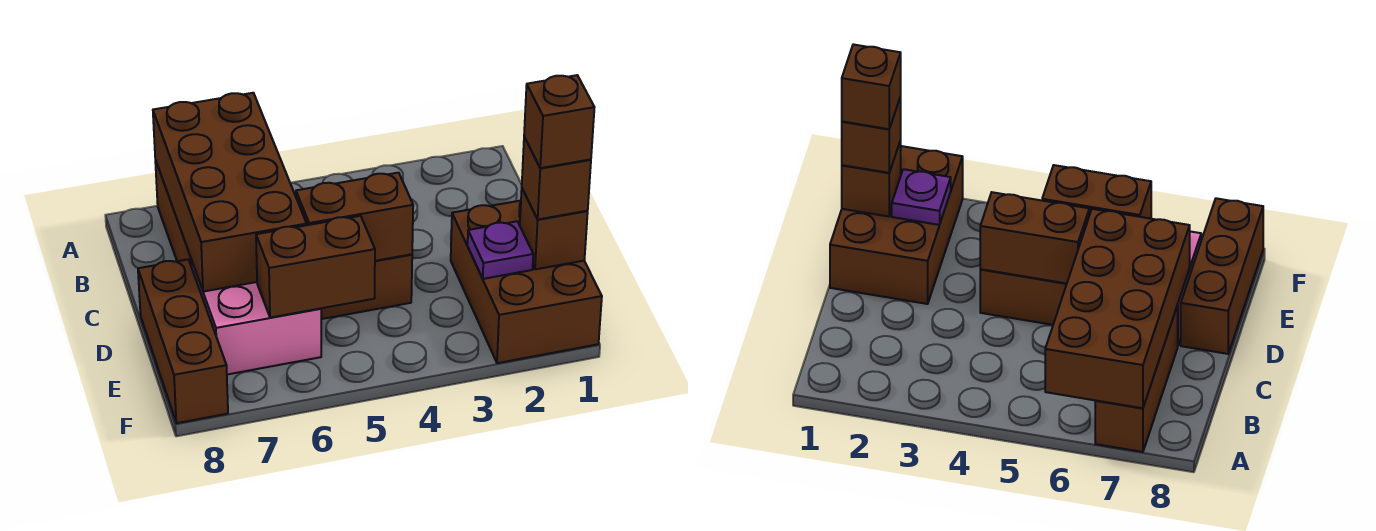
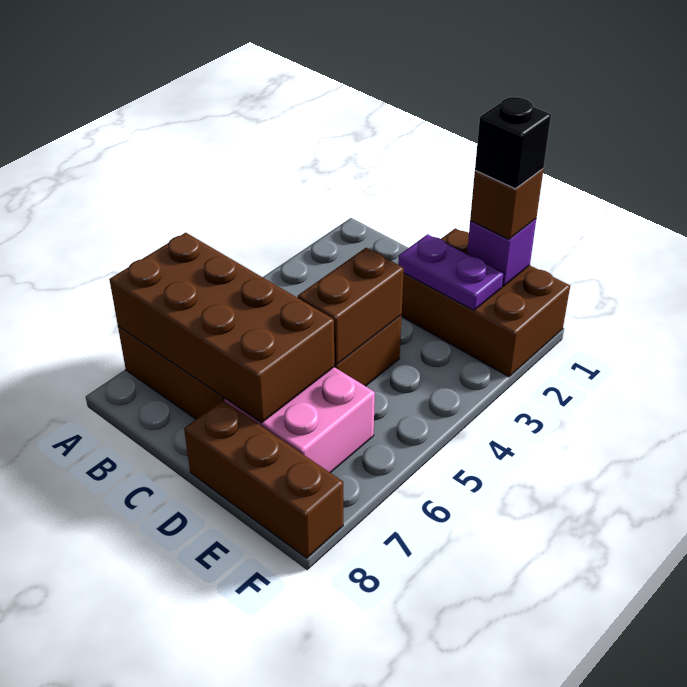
brown 1x1 brick [520,189,588,269] -> purple 1x1 brick [467,219,536,286]
brown 1x1 brick [524,75,594,168] -> black 1x1 brick [475,97,551,189]
purple 1x1 plate [468,221,533,279] -> purple 1x2 plate [398,234,504,310]
brown 1x2 brick [256,216,375,318] -> none

